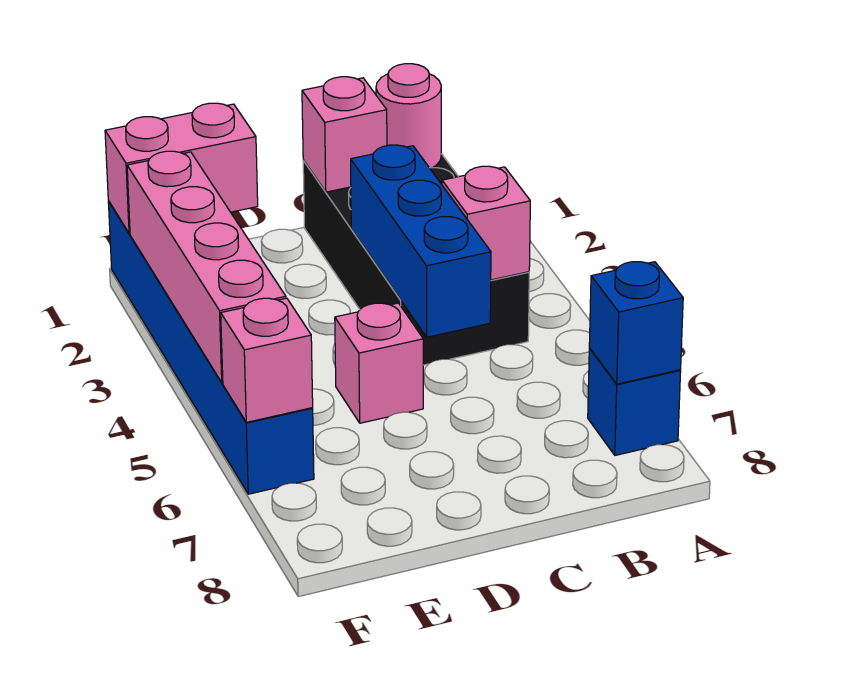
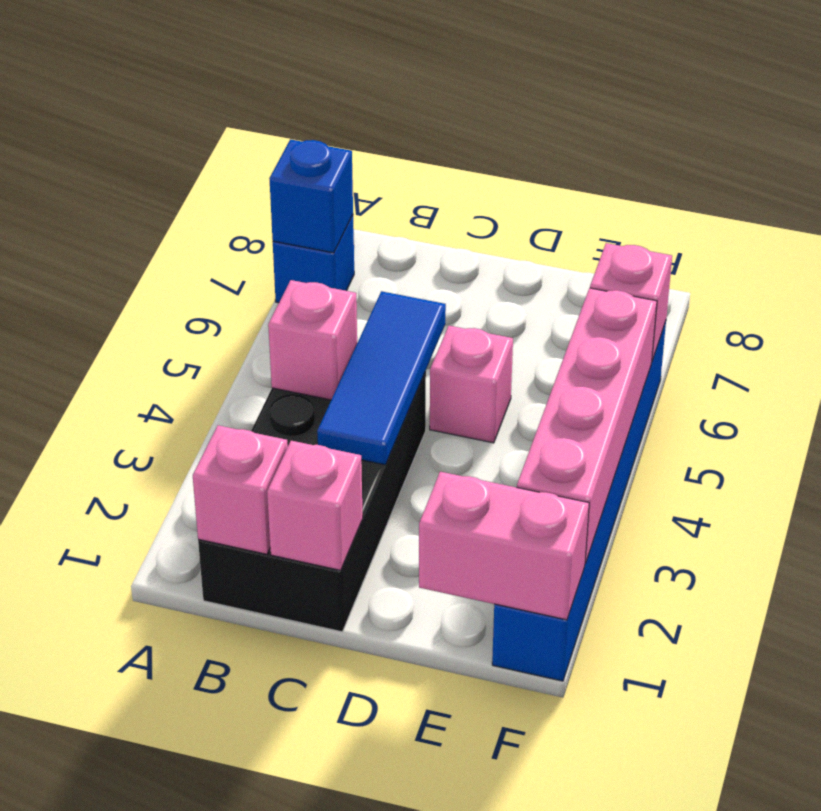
pink 1x1 round brick [376,64,441,168] -> pink 1x1 brick [193,425,288,554]
blue 1x3 brick [351,145,491,337] -> blue 1x3 tile [317,291,446,465]

